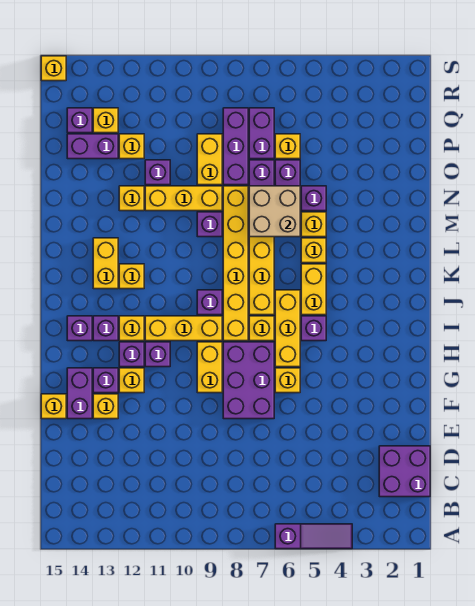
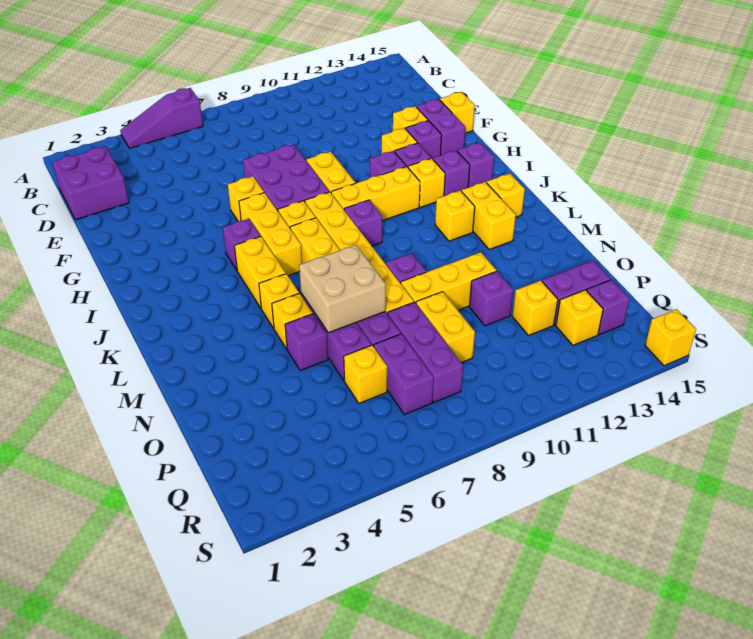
yellow 1x1 brick [119,186,144,211] -> yellow 1x1 brick moved to [487,174,525,217]

